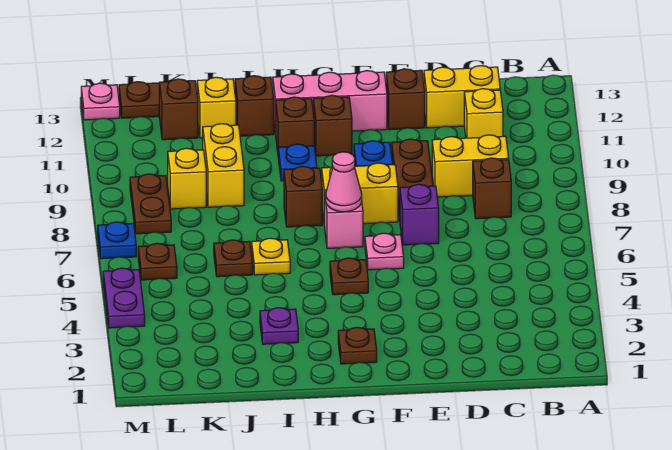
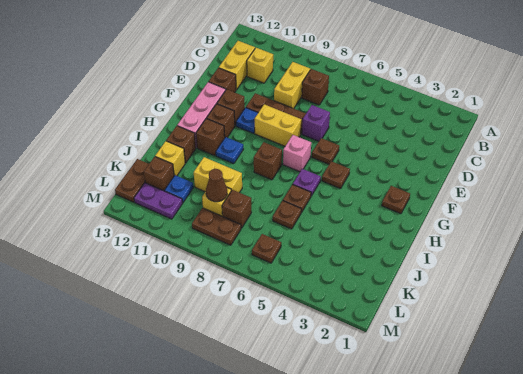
pink 1x1 plate [365,233,404,270] -> brown 1x1 plate [312,138,339,164]
yellow 1x2 brick [322,163,398,224] -> yellow 1x2 brick turned to [255,104,301,146]
none -> brown 1x1 brick [217,89,245,126]
pink 1x1 cone [326,152,362,212] -> none
purple 1x1 plate [260,308,298,344] -> purple 1x1 plate moved to [293,169,321,196]
yellow 1x1 plate [252,238,290,275] -> brown 1x1 plate [283,184,311,212]
none -> brown 1x1 brick [222,190,251,228]
none -> brown 1x1 cone [206,169,227,202]
purple 1x2 plate [103,268,145,328] -> purple 1x2 plate moved to [134,183,183,219]
blue 1x1 plate [98,222,136,259] -> blue 1x1 plate moved to [164,175,193,203]
pink 1x1 plate [81,83,120,120] -> none

